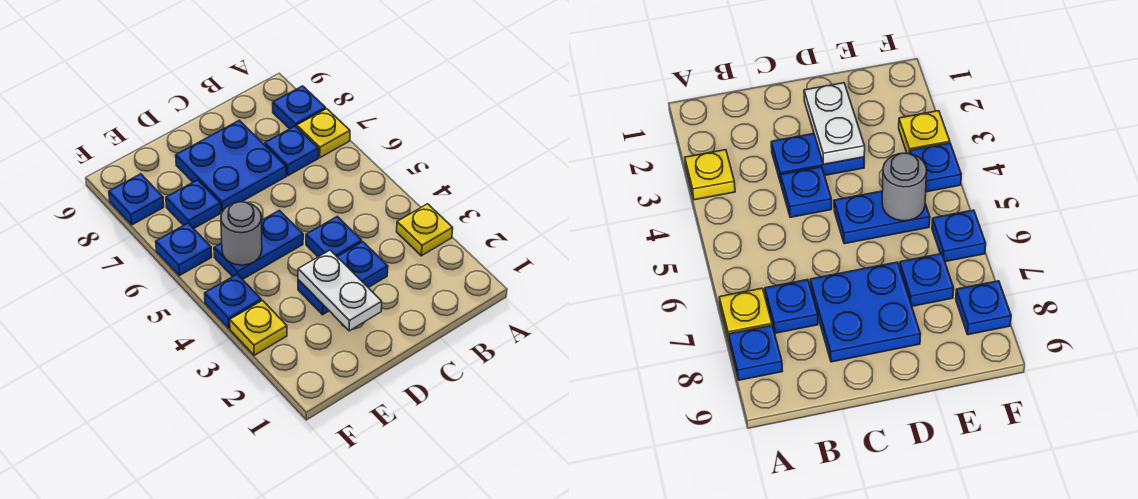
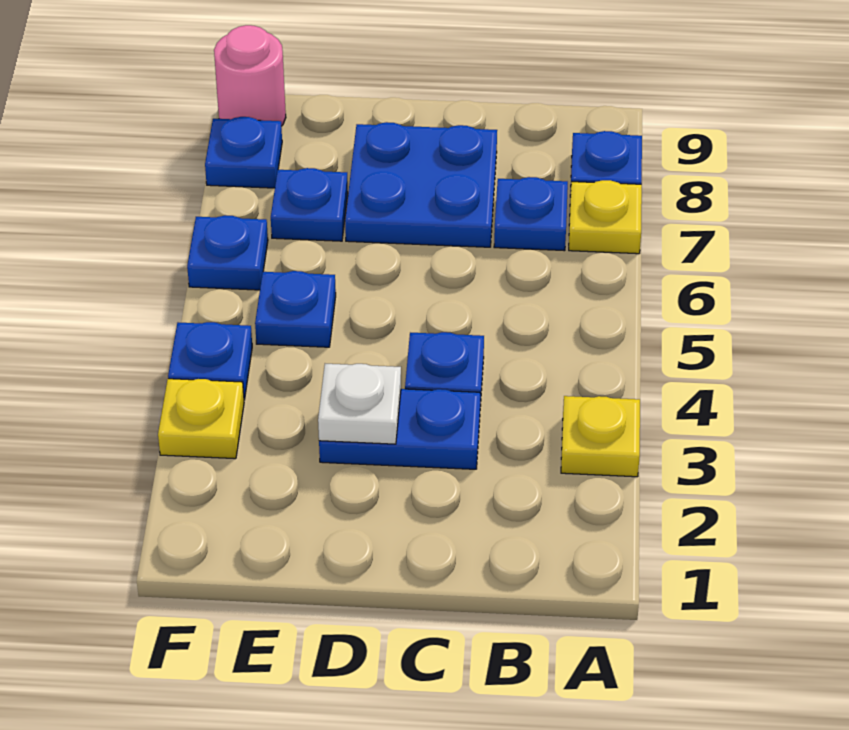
white 1x2 plate [298,250,382,331] -> white 1x1 plate [318,364,401,444]
blue 1x2 plate [214,210,303,279] -> blue 1x1 plate [255,271,336,347]
grey 1x1 round brick [221,202,262,265] -> none
none -> pink 1x1 round brick [214,25,286,126]

